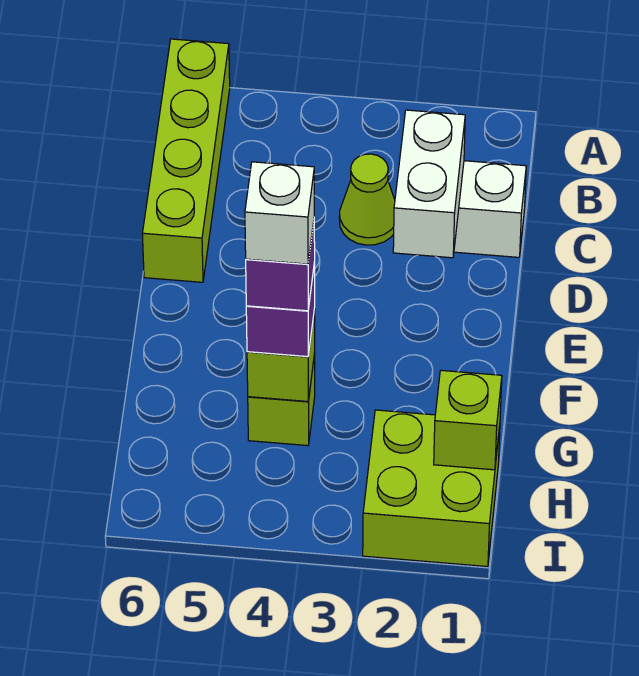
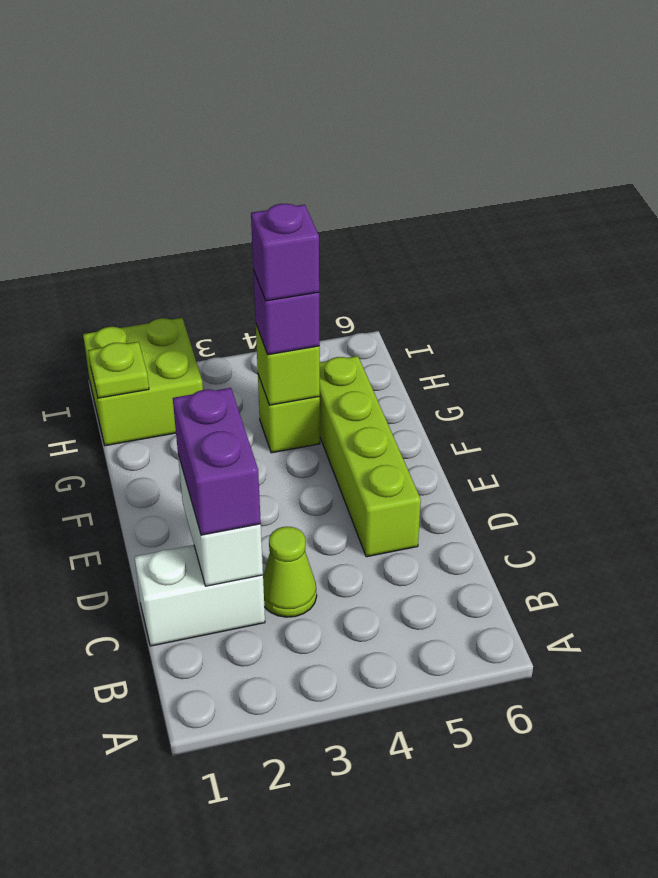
lime 1x4 brick [142,39,230,282] -> lime 1x4 brick moved to [320,356,421,557]
none -> purple 1x2 brick [173,388,261,535]
white 1x1 brick [245,162,314,264] -> none
lime 1x1 brick [434,370,502,470] -> lime 1x1 plate [88,342,149,398]

